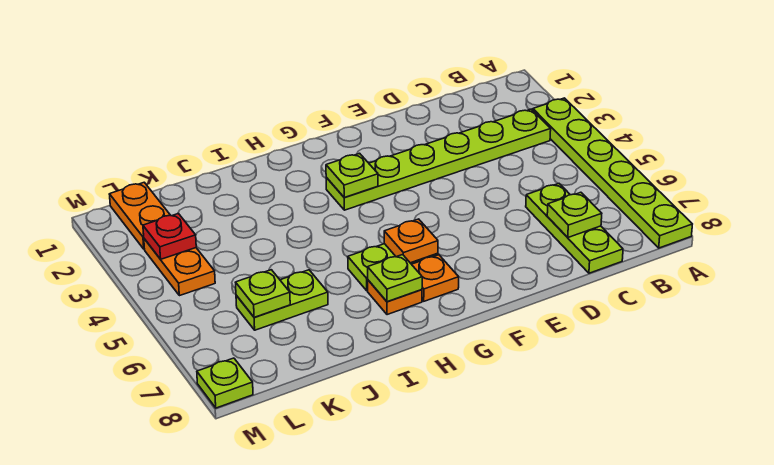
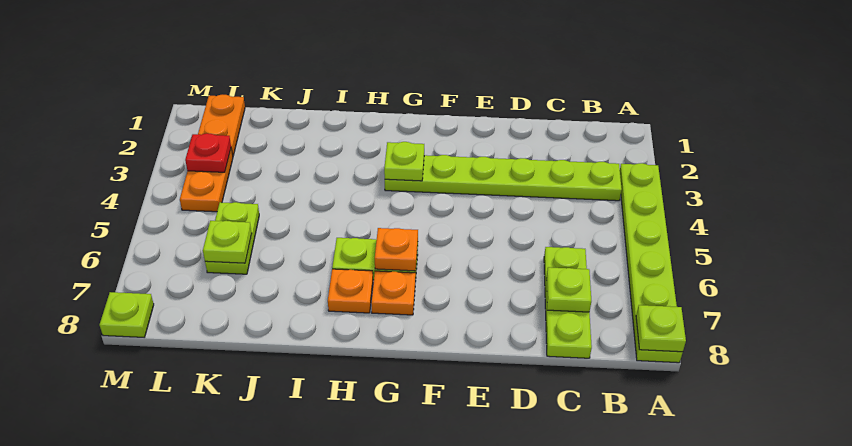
lime 1x1 plate [368,255,422,302] -> lime 1x1 plate moved to [636,305,686,352]
lime 1x2 plate [236,270,328,330] -> lime 1x2 plate turned to [205,202,259,274]

